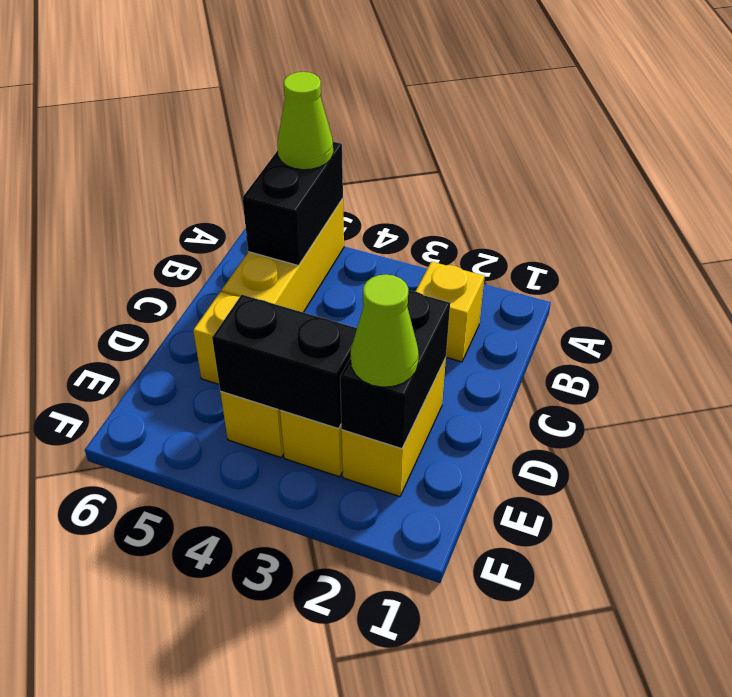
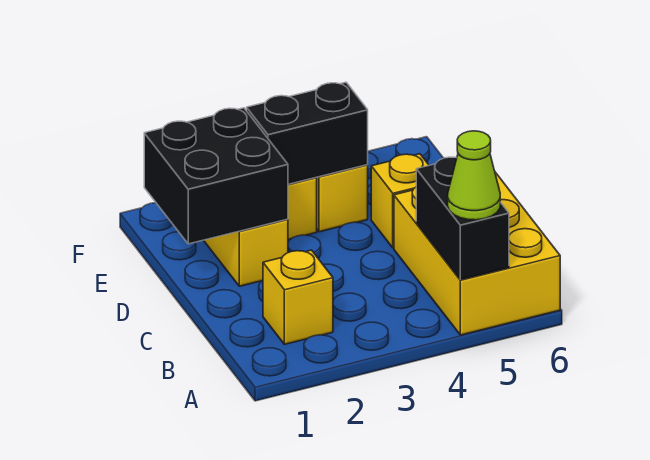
yellow 1x3 brick [222,199,344,312] -> yellow 2x3 brick [394,172,560,335]
black 1x2 brick [340,291,450,449] -> black 2x2 brick [144,108,288,244]
lime 1x1 cone [351,274,419,387] -> none

